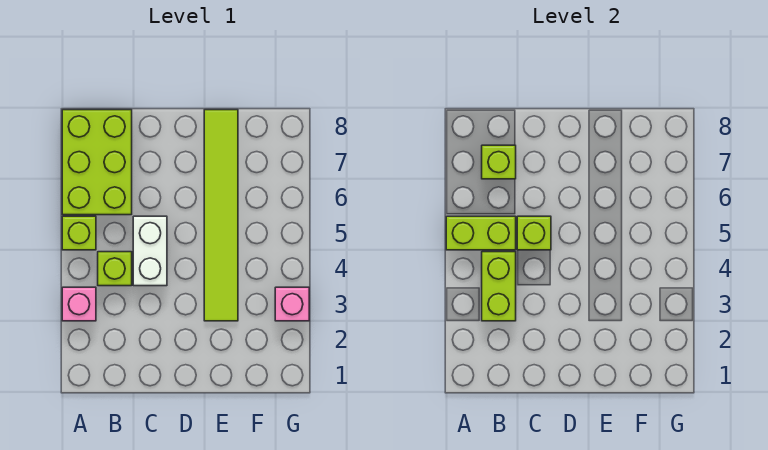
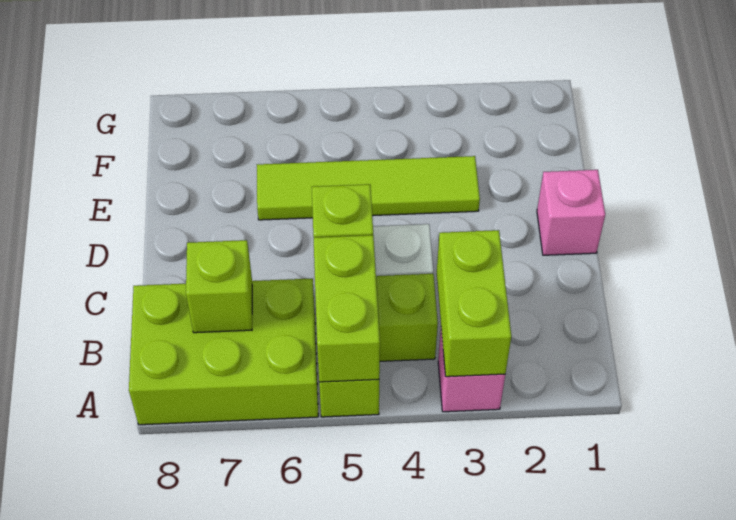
lime 1x2 brick [482,252,516,321] -> lime 1x2 brick turned to [437,230,511,377]
lime 1x6 tile [204,110,238,321] -> lime 1x4 tile [257,156,480,220]
pink 1x1 brick [275,287,309,321] -> pink 1x1 brick moved to [537,170,605,255]

